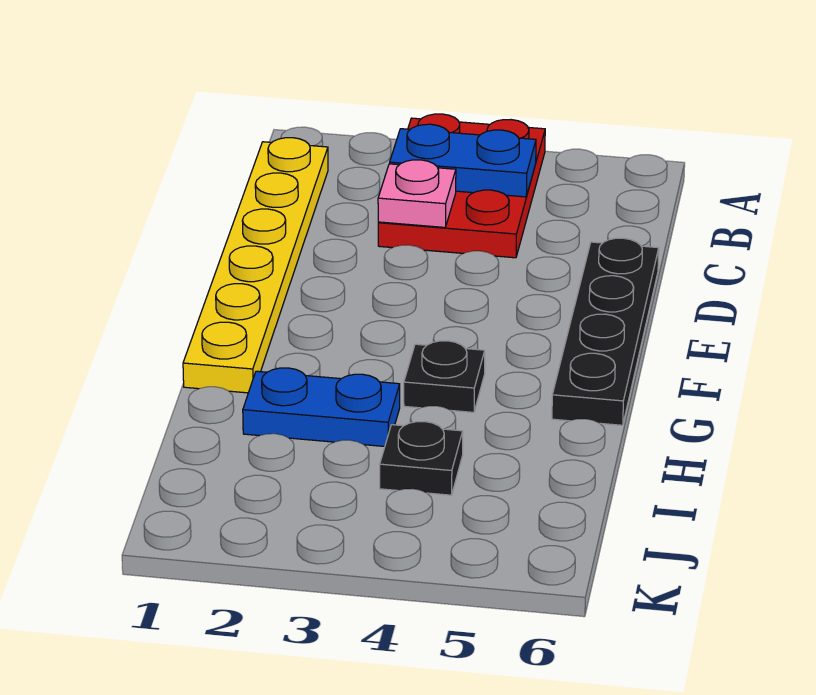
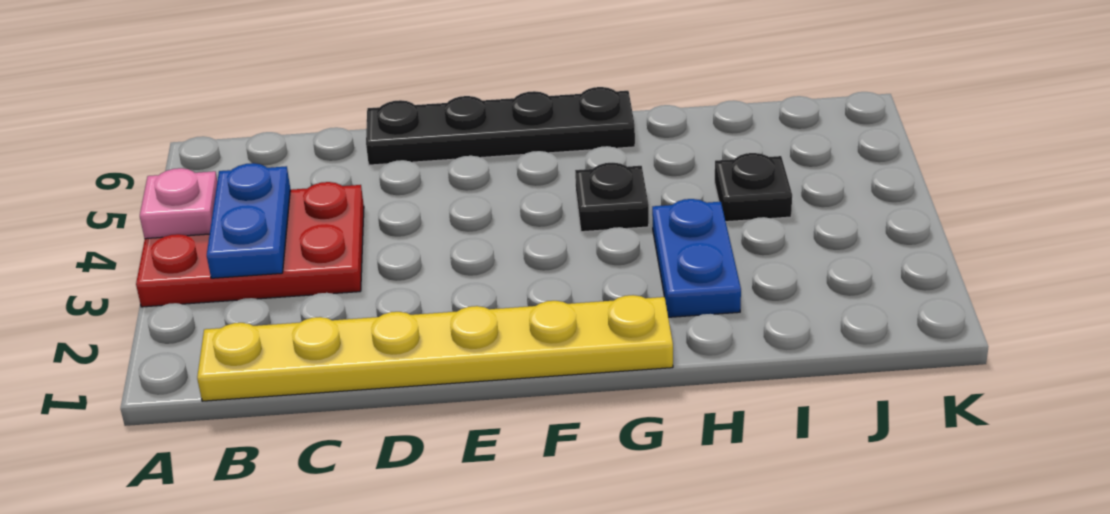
pink 1x1 plate [378,160,456,227] -> pink 1x1 plate moved to [140,168,217,239]

